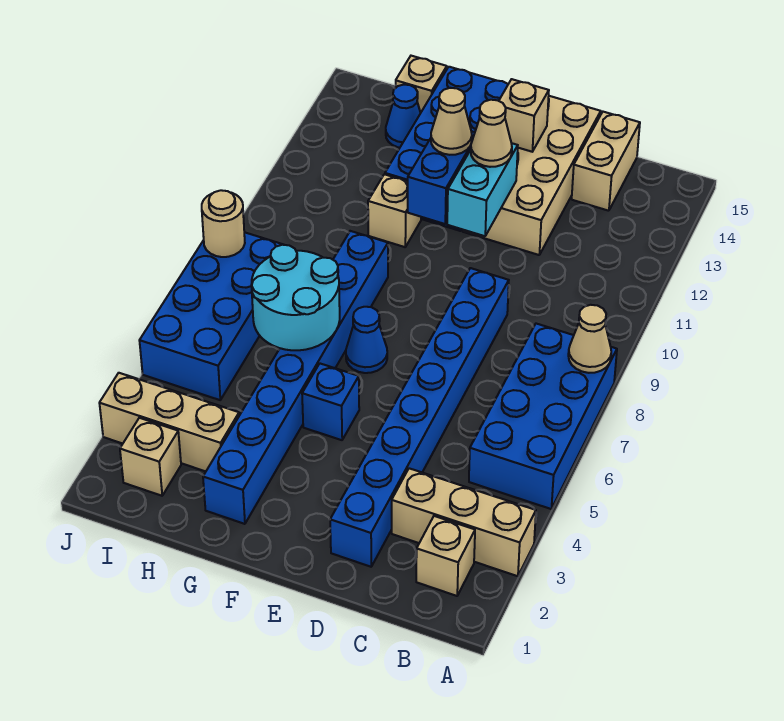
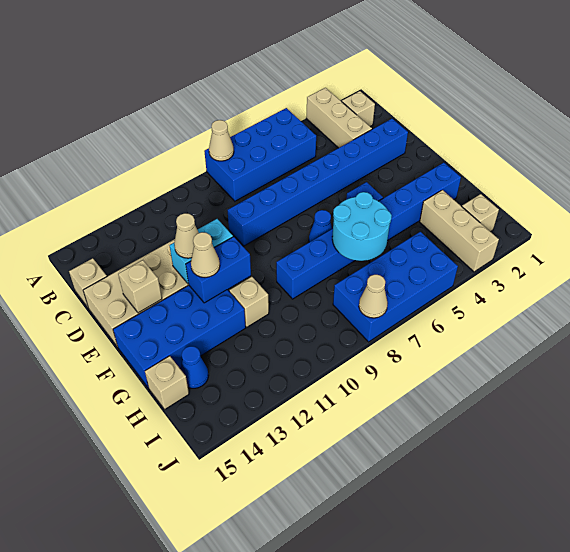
tan 1x2 brick [572,112,640,211] -> tan 1x1 brick [69,258,107,307]
tan 1x1 round brick [202,190,245,257] -> tan 1x1 cone [359,275,388,318]

